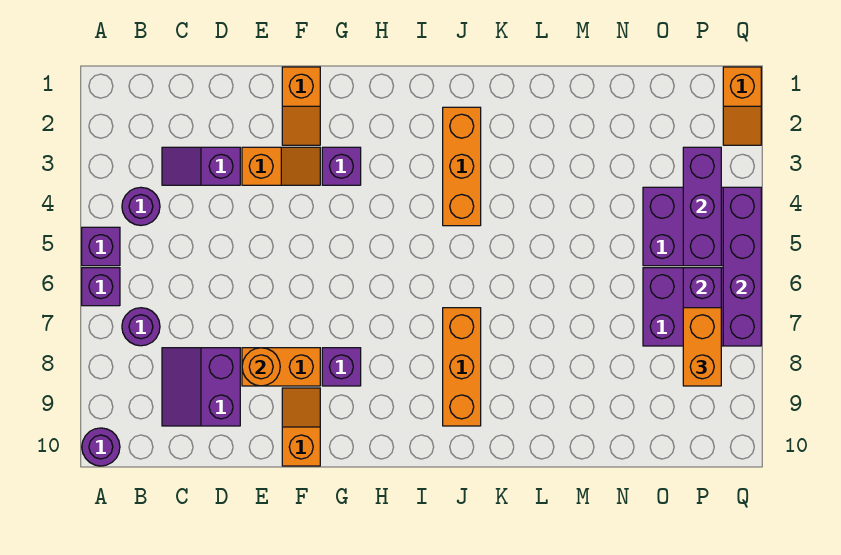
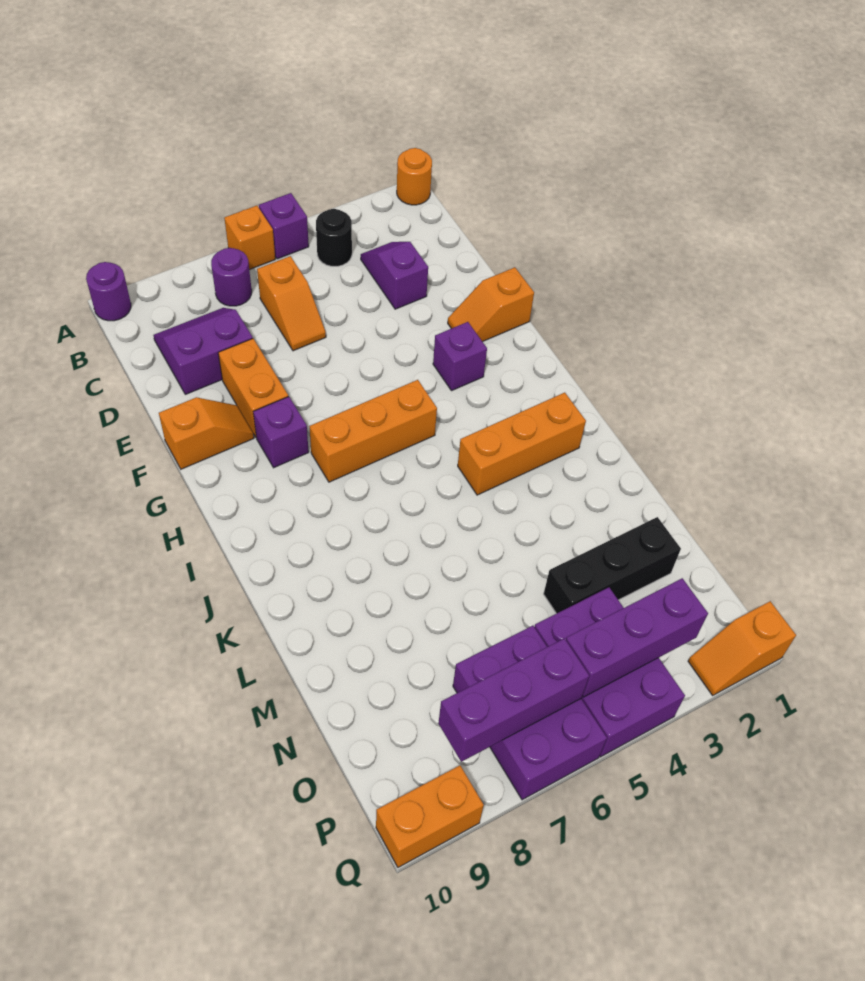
purple 1x1 brick [82,268,120,306] -> orange 1x1 brick [224,206,275,270]
purple 1x1 round brick [122,187,160,225] -> black 1x1 round brick [316,209,352,266]
orange 1x2 slope [242,147,320,185] -> orange 1x2 slope moved to [257,256,326,351]
orange 1x1 round brick [242,348,280,386] -> orange 1x1 round brick moved to [397,148,432,205]
orange 1x3 brick [443,308,481,426] -> orange 1x3 brick moved to [310,380,437,482]
none -> black 1x3 brick [544,517,681,614]
orange 1x2 brick [683,308,721,386] -> orange 1x2 brick moved to [376,766,484,867]
purple 1x4 brick [723,187,761,346] -> none

